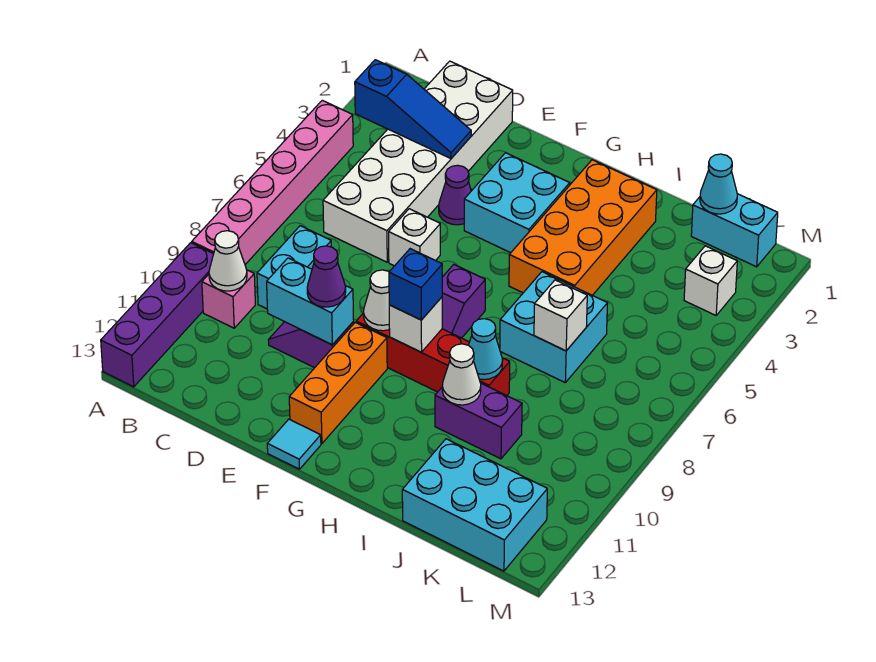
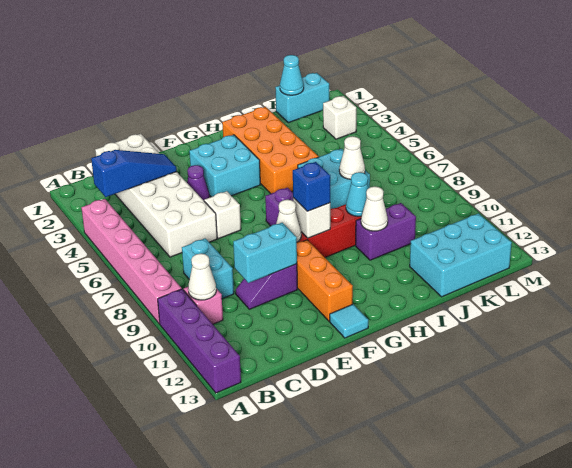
purple 1x1 cone [307,246,346,307] -> none
white 1x1 brick [534,280,587,351] -> white 1x1 cone [339,136,365,179]

